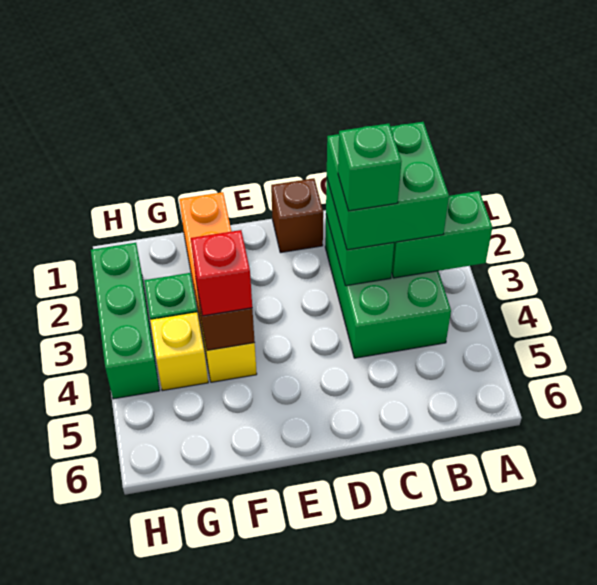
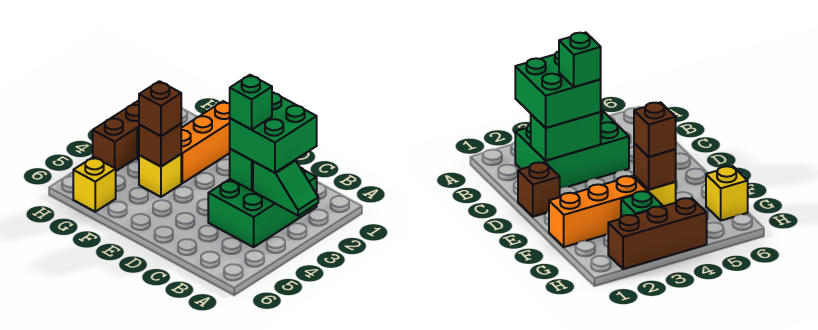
green 1x2 brick [392,191,492,278] -> green 1x2 slope [253,160,318,216]
red 1x1 brick [191,230,252,316] -> brown 1x1 brick [139,81,181,136]
yellow 1x1 brick [150,312,208,391] -> yellow 1x1 brick moved to [73,157,116,212]
green 1x3 brick [91,243,160,399] -> brown 1x3 brick [93,101,139,171]

